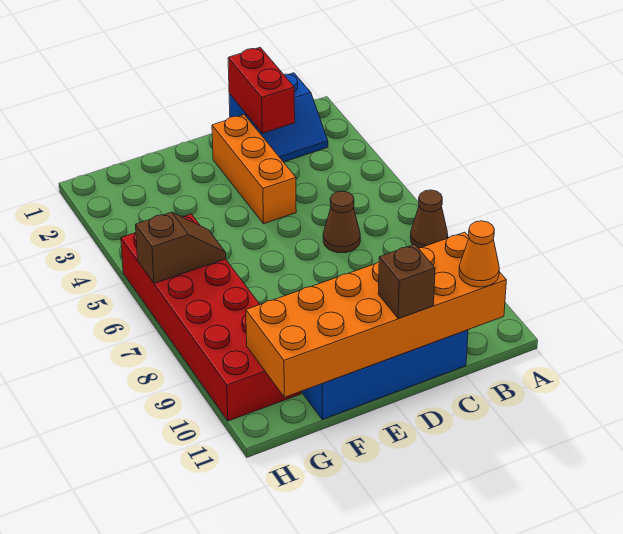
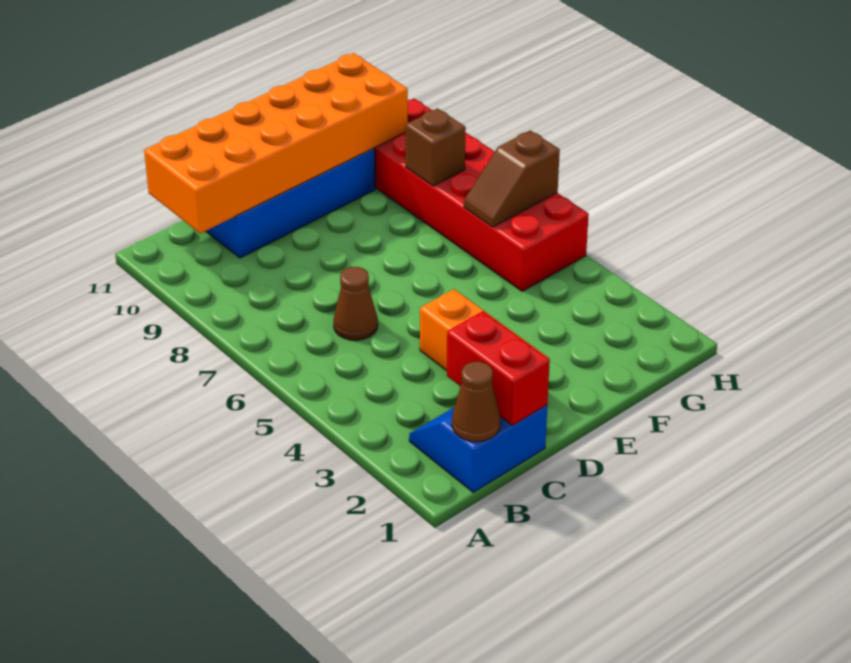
brown 1x1 cone [410,190,448,248] -> brown 1x1 cone moved to [452,362,500,442]
orange 1x1 cone [459,221,499,287] -> none
brown 1x1 brick [378,244,435,319] -> brown 1x1 brick moved to [405,108,466,186]

